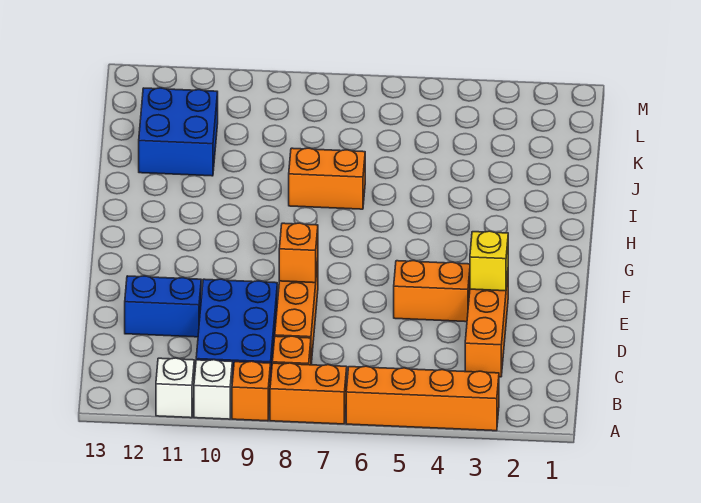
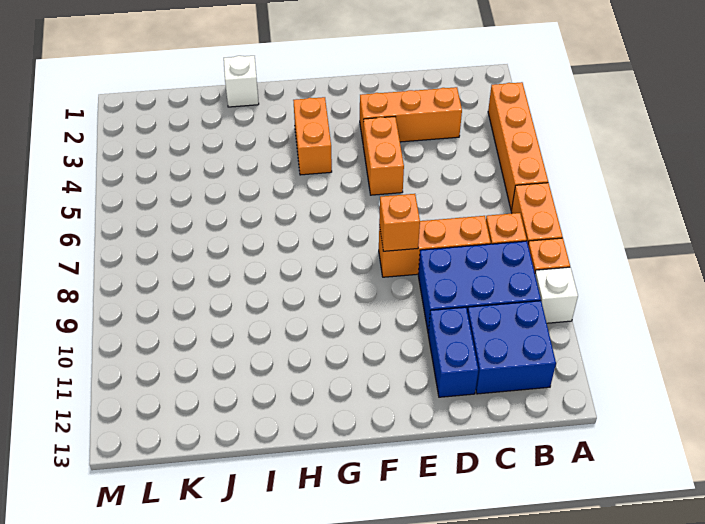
white 1x1 brick [156,358,194,418] -> white 1x1 brick moved to [224,56,259,107]
yellow 1x1 brick [470,231,508,291] -> none
orange 1x2 brick [289,148,365,209] -> orange 1x2 brick moved to [293,97,332,175]
blue 2x2 brick [139,88,218,176] -> blue 2x2 brick moved to [467,301,556,394]

